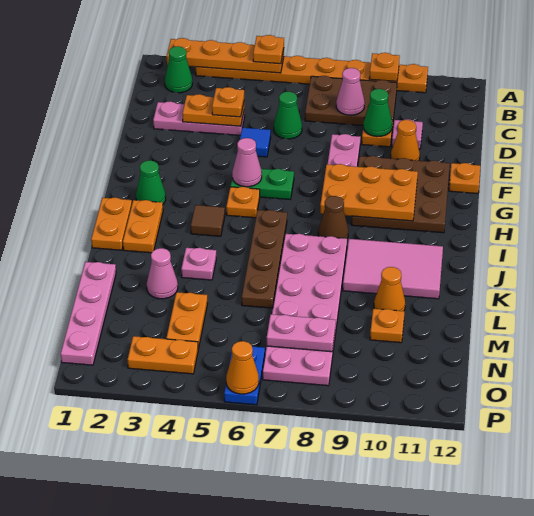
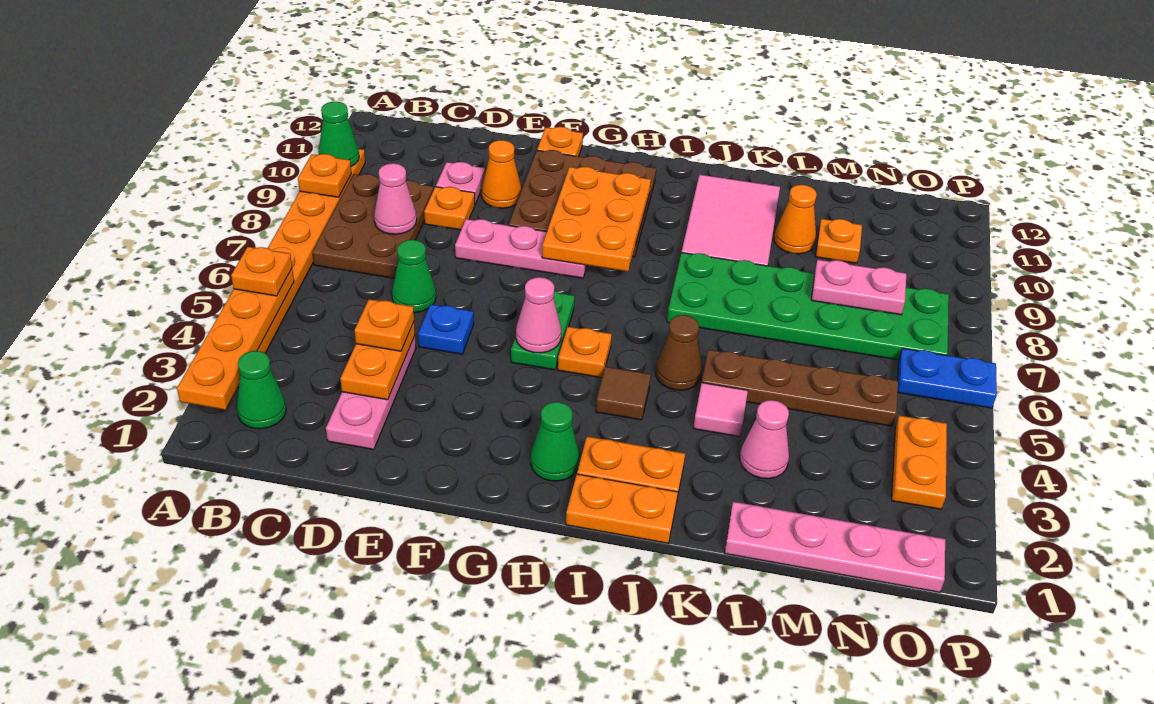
green 1x1 cone [363,89,392,137] -> green 1x1 cone moved to [318,102,359,167]
blue 1x1 tile [240,128,271,157] -> blue 1x1 plate [418,304,474,354]
brown 1x4 plate [242,210,287,308] -> brown 1x4 plate moved to [702,350,898,426]
brown 1x1 cone [318,196,348,239] -> brown 1x1 cone moved to [656,315,702,390]
pink 2x6 plate [263,234,347,386] -> green 2x6 plate [667,253,949,360]
pink 1x1 plate [181,248,216,280] -> pink 1x1 tile [693,383,748,437]
orange 1x2 plate [166,292,208,349] -> none
pink 1x2 plate [267,314,336,352] -> pink 1x2 plate turned to [811,260,906,315]
orange 1x1 cone [226,341,259,394] -> none

